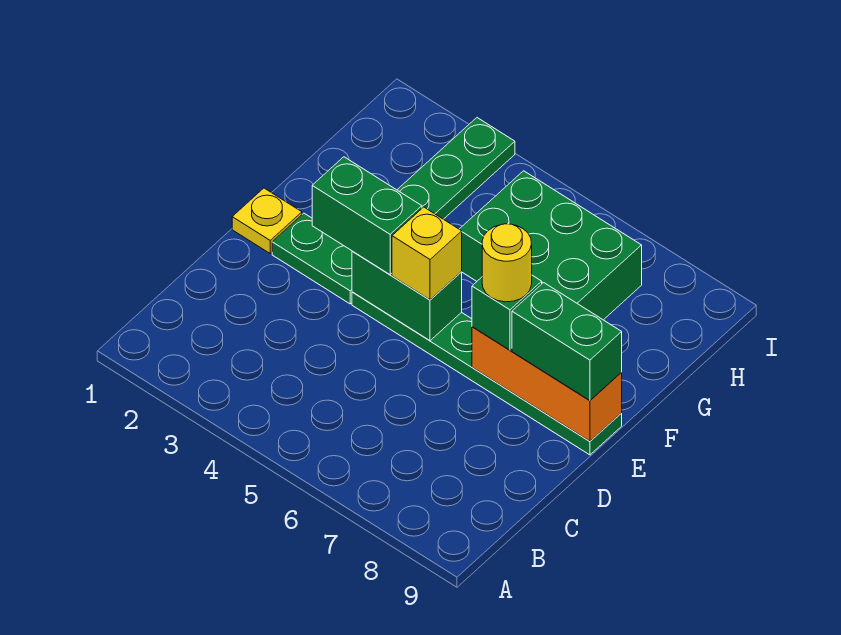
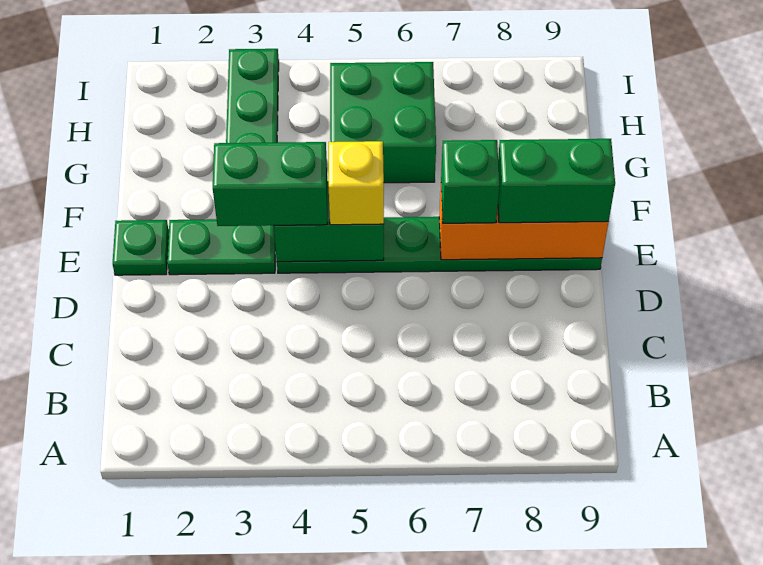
yellow 1x1 plate [232,188,302,253] -> green 1x1 plate [113,220,169,275]
yellow 1x1 round brick [482,224,532,302] -> none
green 2x3 brick [460,171,642,320] -> green 2x2 brick [330,62,436,183]

